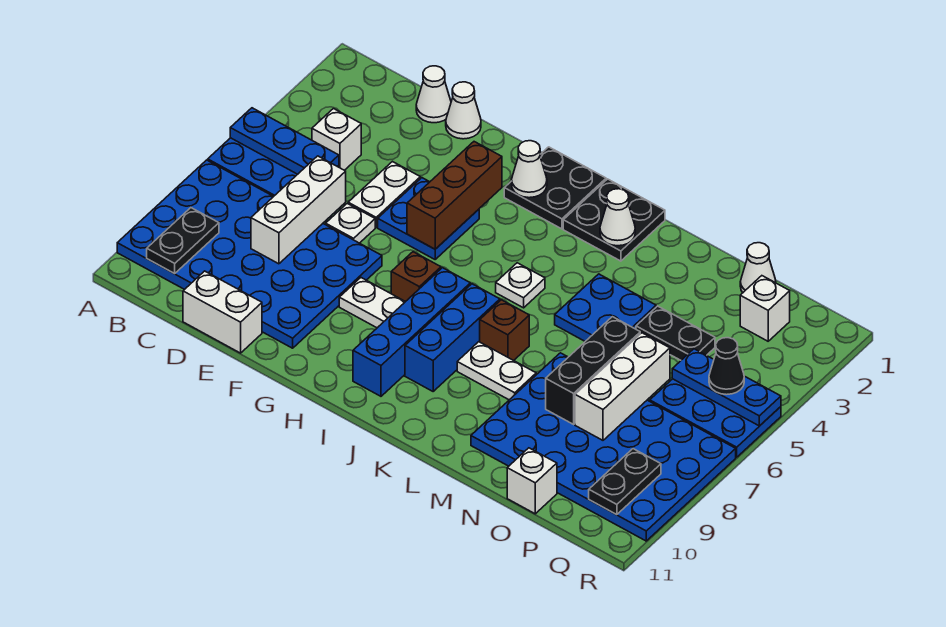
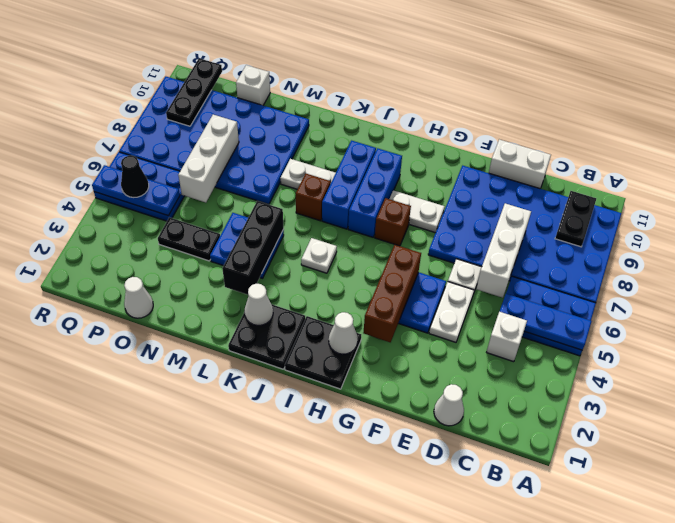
white 1x1 cone [446,82,481,139] -> none
blue 1x4 brick [353,268,470,396] -> blue 1x3 brick [348,148,402,237]
black 1x3 brick [546,317,640,424] -> black 1x3 brick moved to [222,201,284,295]
white 1x1 brick [740,276,790,341] -> none
black 1x2 plate [589,449,661,515] -> black 1x3 plate [166,58,222,126]

